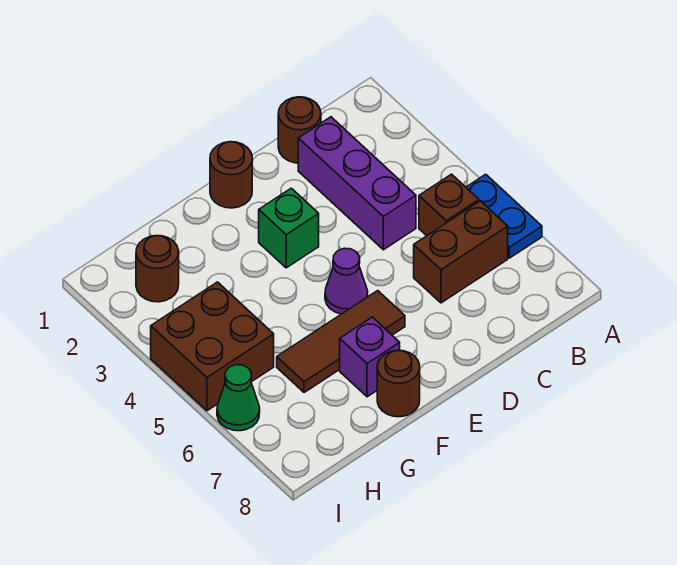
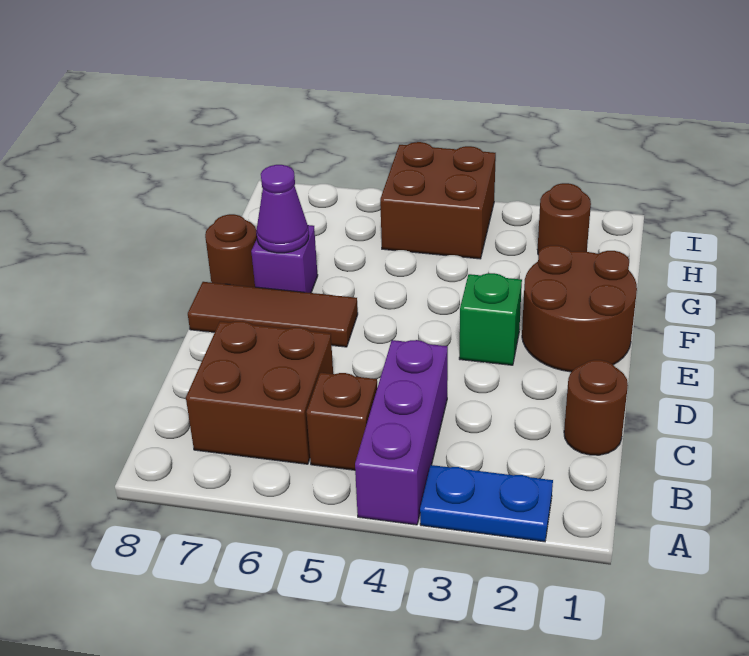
blue 1x2 plate [466,174,542,258] -> blue 1x2 plate moved to [420,465,553,542]
brown 1x2 brick [414,201,508,303] -> brown 2x2 brick [186,321,333,464]
purple 1x3 brick [298,117,416,250] -> purple 1x3 brick turned to [355,340,448,525]
brown 1x1 round brick [210,142,252,208] -> brown 2x2 round brick [522,245,637,372]
purple 1x1 cone [325,248,368,314] -> purple 1x1 cone moved to [256,165,309,253]
brown 1x3 tile [277,291,405,393] -> brown 1x3 tile turned to [188,282,358,347]
green 1x1 cone [217,365,260,431] -> none

